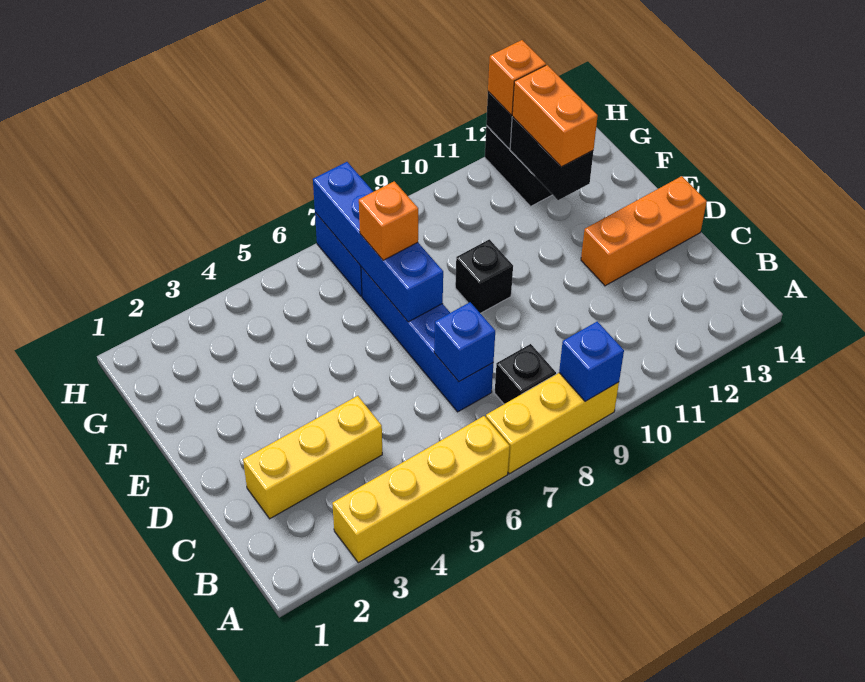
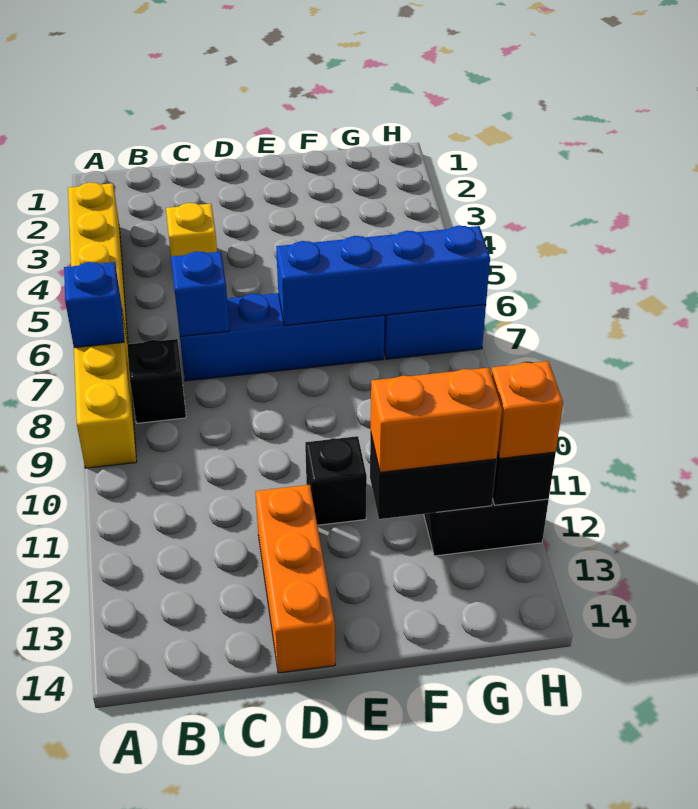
blue 1x1 brick [559,321,624,402] -> blue 1x1 brick moved to [64,262,124,348]
yellow 1x3 brick [243,396,382,519] -> yellow 1x1 brick [166,203,217,256]
black 1x1 brick [455,239,513,313] -> black 1x1 brick moved to [305,436,367,525]
orange 1x1 brick [359,181,418,260] -> none

